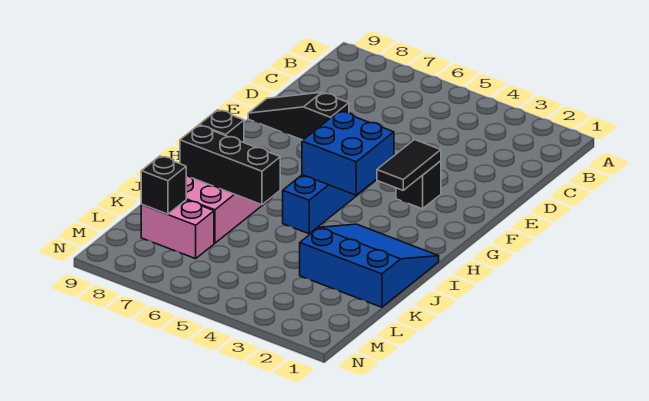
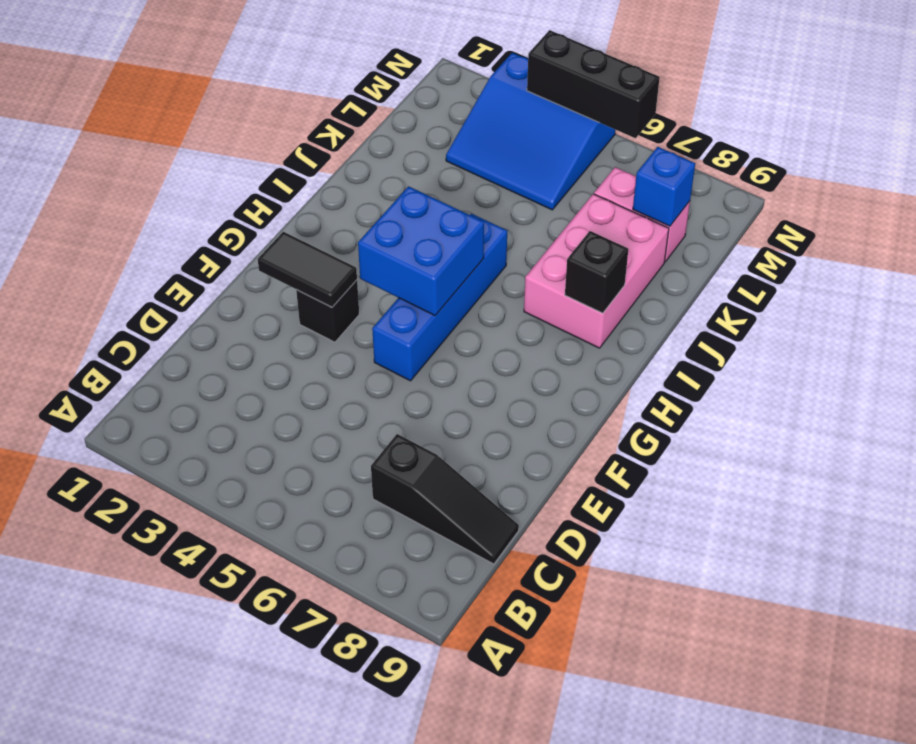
black 1x3 slope [248,92,349,140] -> black 1x3 slope moved to [371,434,519,564]
black 1x2 tile [377,140,441,190] -> black 1x2 tile turned to [258,232,357,307]
blue 3x3 slope [300,224,439,307] -> blue 3x3 slope moved to [446,53,615,210]
black 1x3 brick [180,125,280,205] -> black 1x3 brick moved to [527,30,660,138]
black 1x1 brick [141,156,186,214] -> blue 1x1 brick [633,147,695,226]

